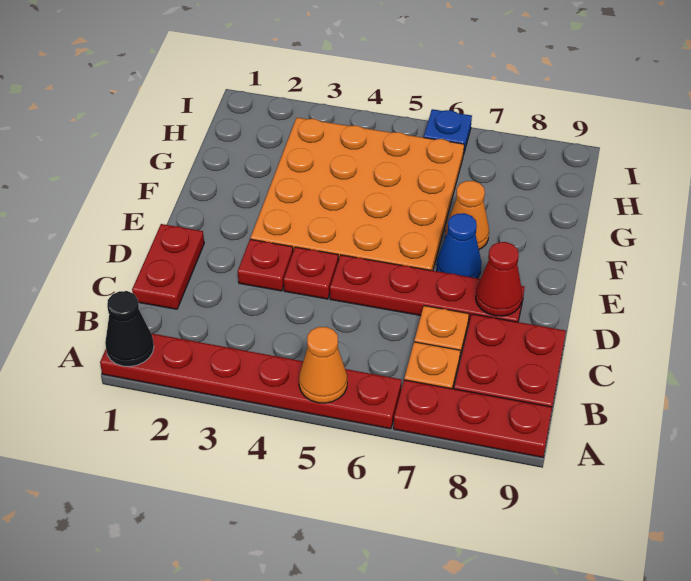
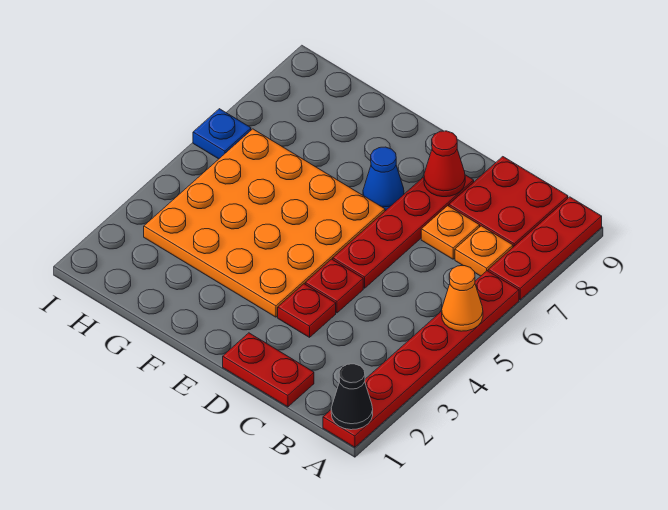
orange 1x1 cone [445,181,489,249] -> none

